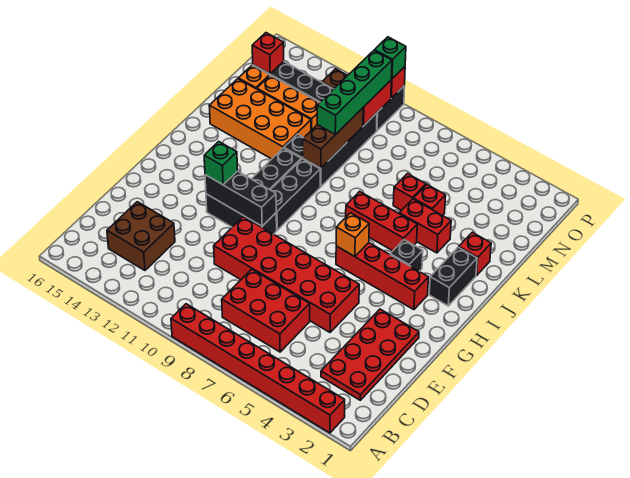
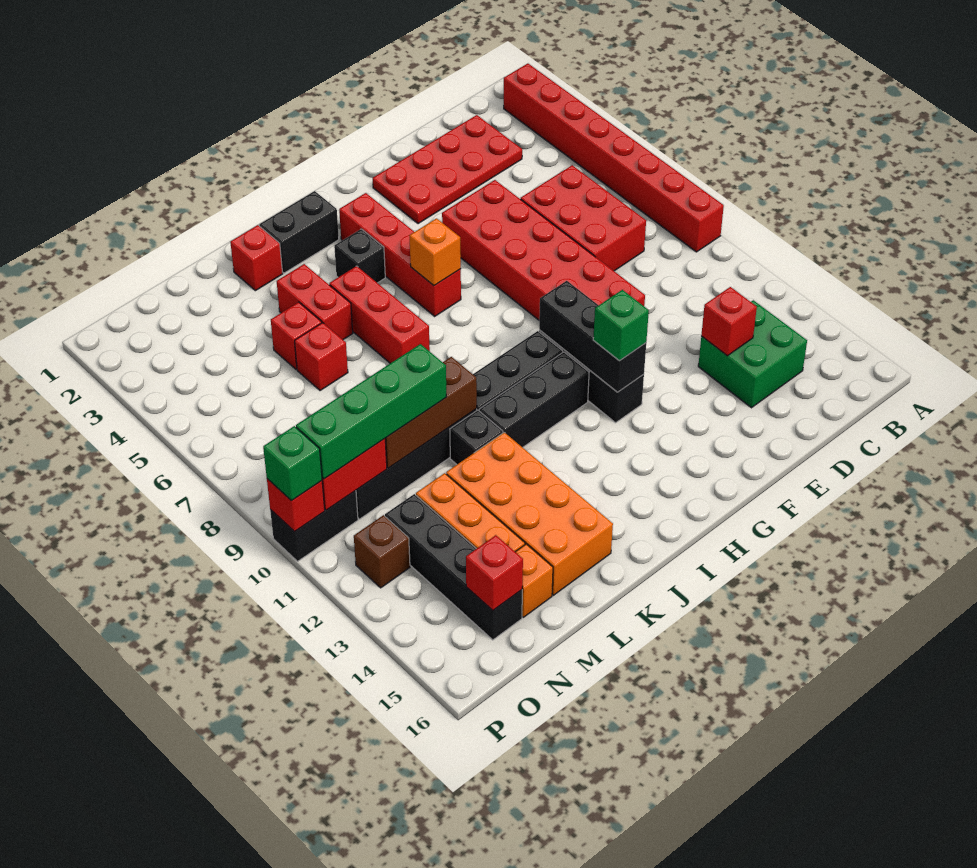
brown 2x2 brick [107,202,175,270] -> green 2x2 brick [698,300,807,408]
none -> red 1x1 brick [701,287,757,356]

